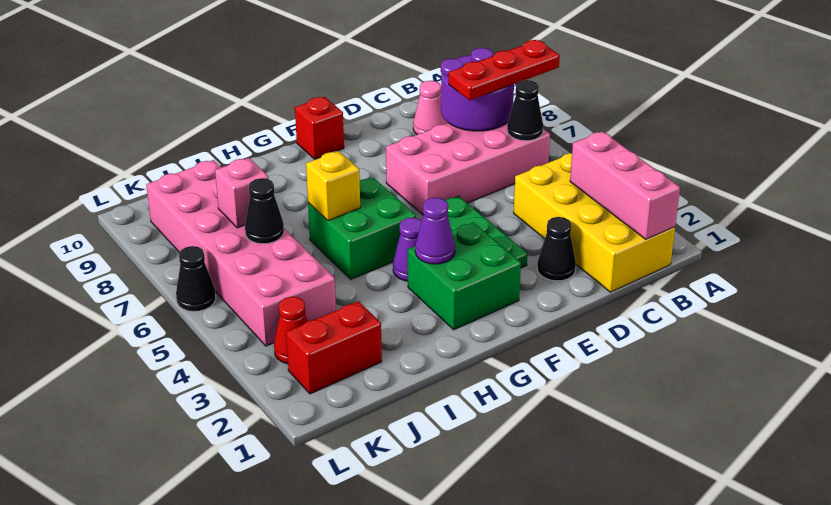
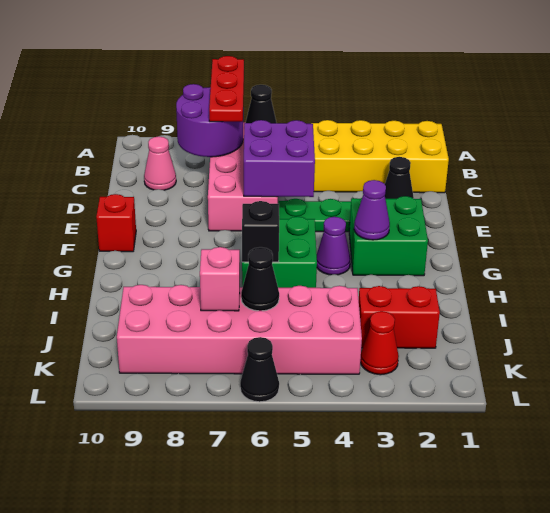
pink 1x3 brick [570,131,680,239] -> none
none -> purple 2x2 brick [244,120,315,197]
yellow 1x1 brick [306,151,360,221] -> black 1x1 brick [242,201,279,262]
red 1x2 brick [286,301,382,394] -> red 1x2 brick turned to [359,286,440,348]

